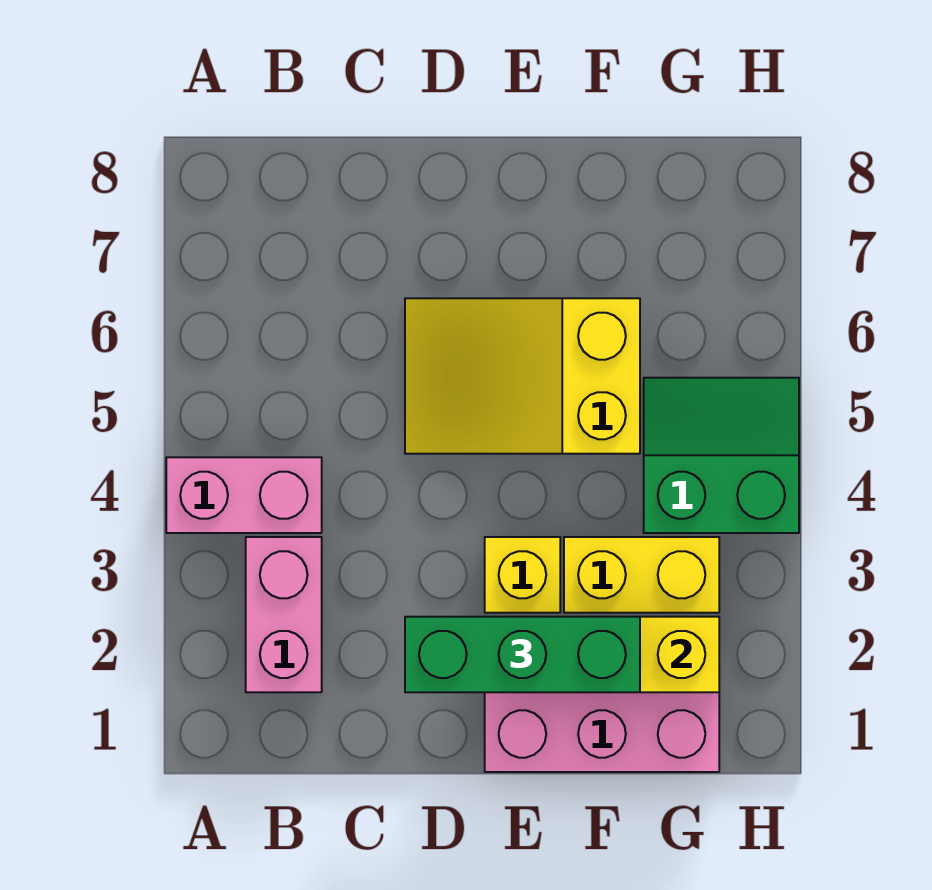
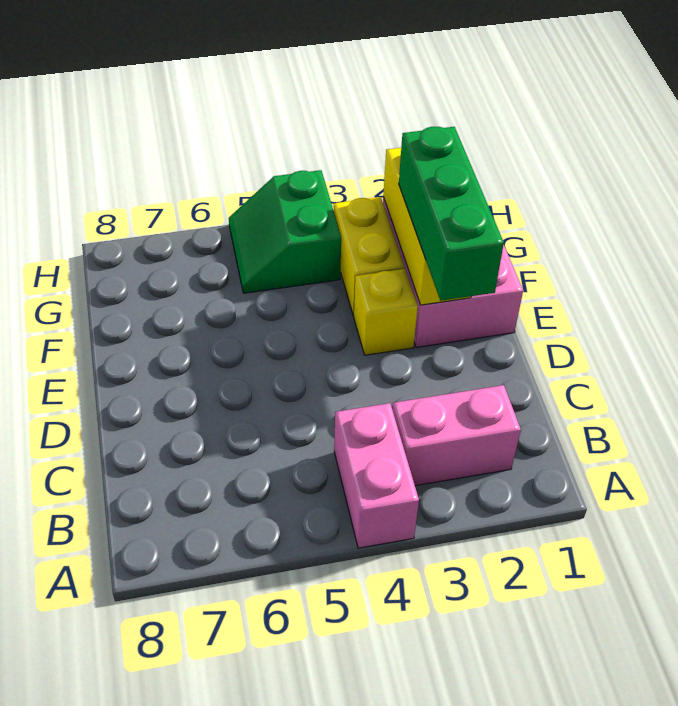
yellow 2x3 slope [405,298,640,454] -> none

